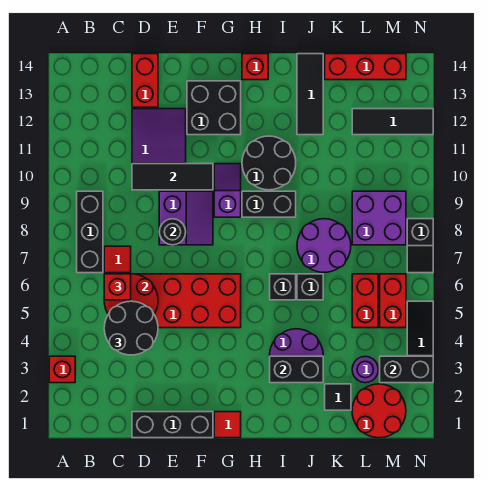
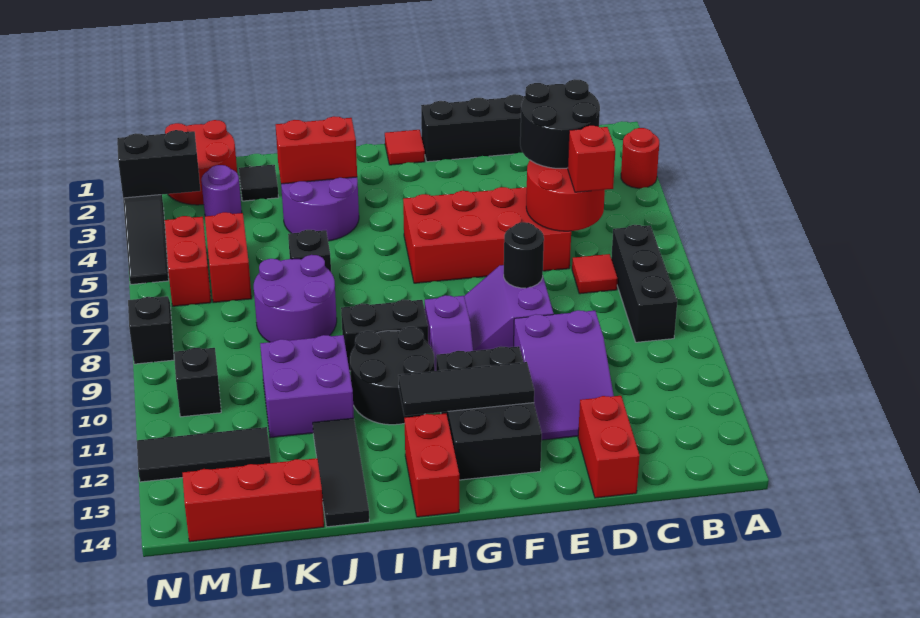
red 1x1 brick [49,356,75,383] -> red 1x1 round brick [621,128,659,188]
black 1x3 tile [132,164,213,190] -> black 1x3 tile moved to [398,362,534,416]
black 2x2 brick [187,81,241,135] -> black 2x3 brick [436,346,542,480]
red 1x1 brick [242,54,268,80] -> red 1x2 brick [404,414,459,517]
black 1x2 brick [270,356,323,383] -> red 1x2 brick [276,116,357,184]
black 1x1 brick [270,274,296,300] -> black 1x1 brick moved to [174,348,221,417]
purple 2x2 brick [352,191,406,245] -> purple 2x2 brick moved to [260,335,354,438]

